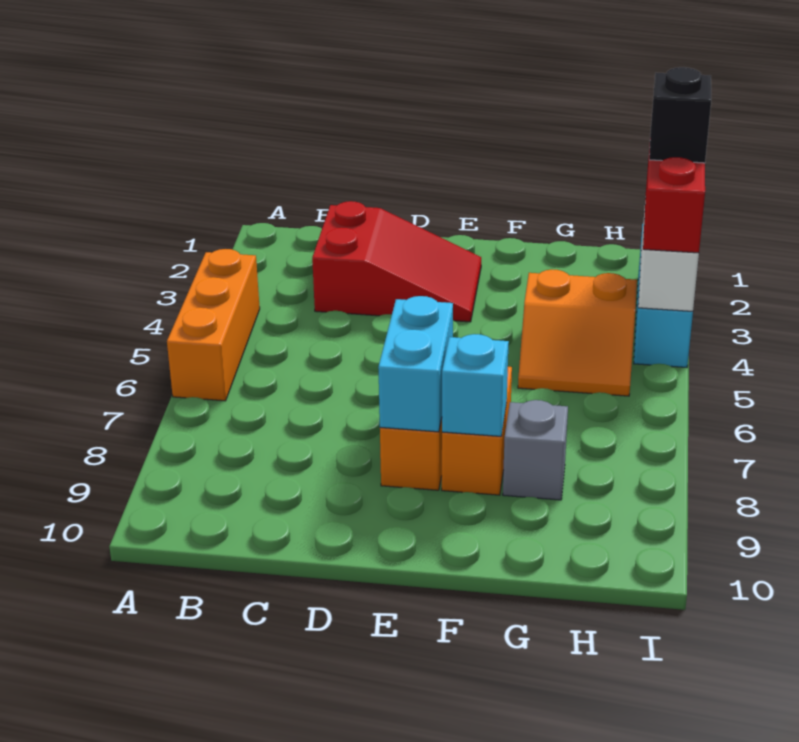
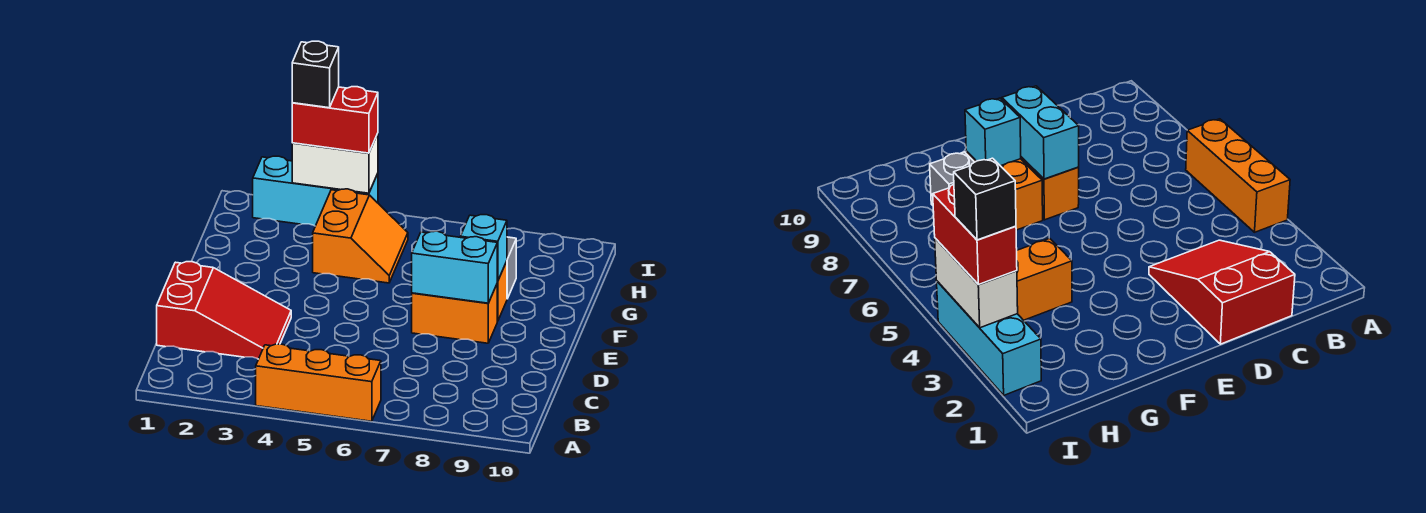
red 2x3 slope [312,201,481,322] -> red 2x3 slope turned to [157,262,291,359]

